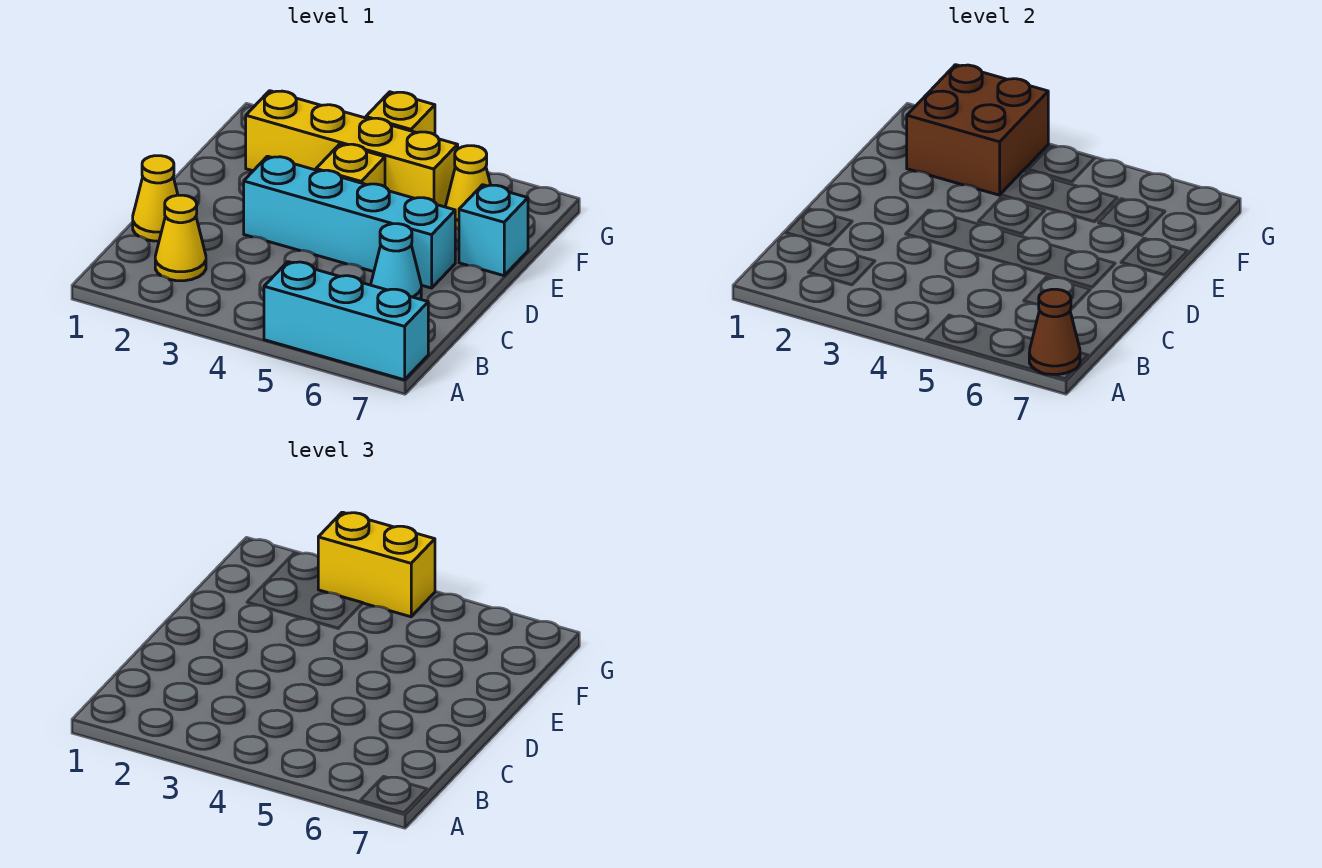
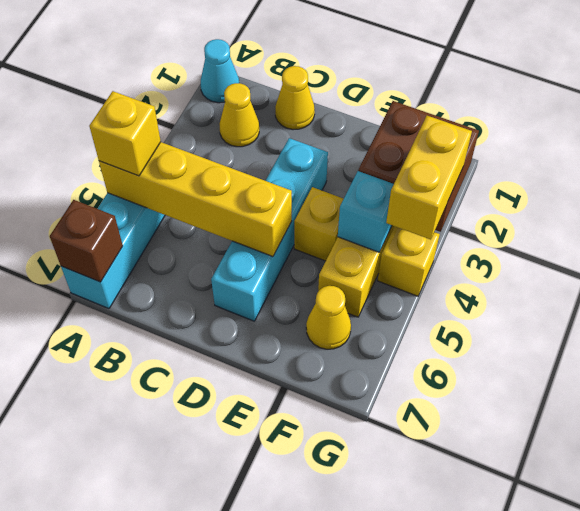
none -> yellow 1x4 brick [99,142,292,257]
none -> yellow 1x1 brick [89,91,161,176]
brown 1x1 cone [1029,289,1080,374] -> brown 1x1 brick [50,200,123,282]
cyan 1x1 cone [371,224,421,299] -> cyan 1x1 cone moved to [201,39,239,103]
cyan 1x1 brick [459,185,528,276] -> cyan 1x1 brick moved to [338,171,394,252]

